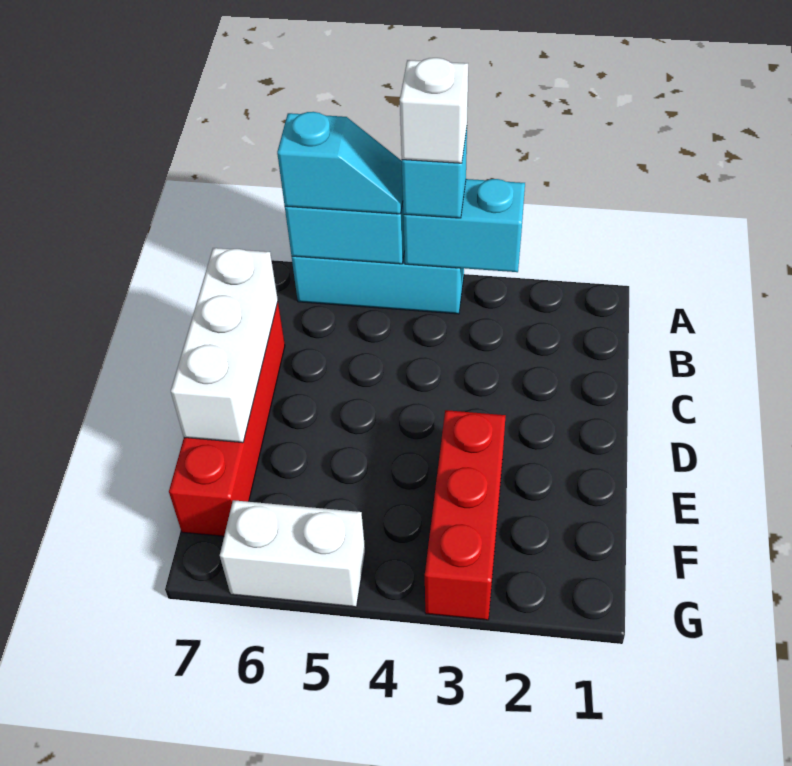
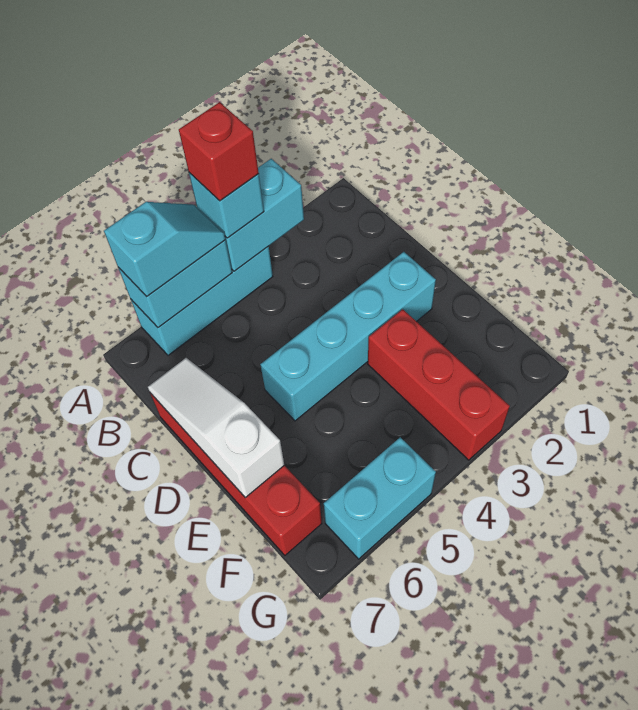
white 1x1 brick [400,58,468,163] -> red 1x1 brick [179,102,259,201]
white 1x3 brick [171,248,278,443] -> white 1x3 slope [148,358,284,498]
none -> cyan 1x4 brick [260,252,436,421]
white 1x2 brick [220,500,365,607] -> cyan 1x2 brick [324,437,436,559]

